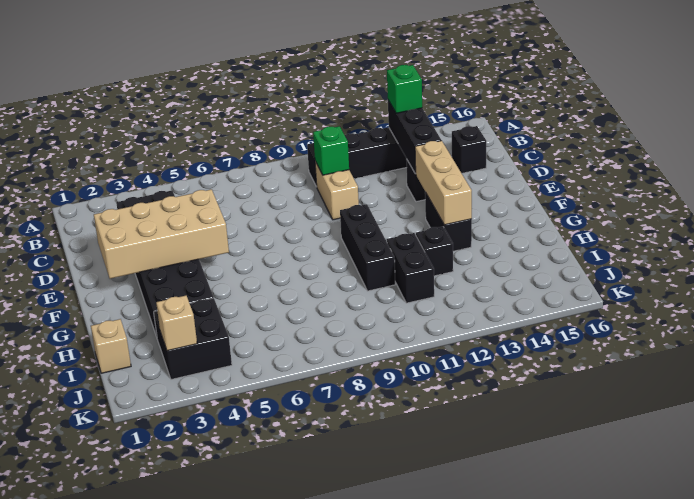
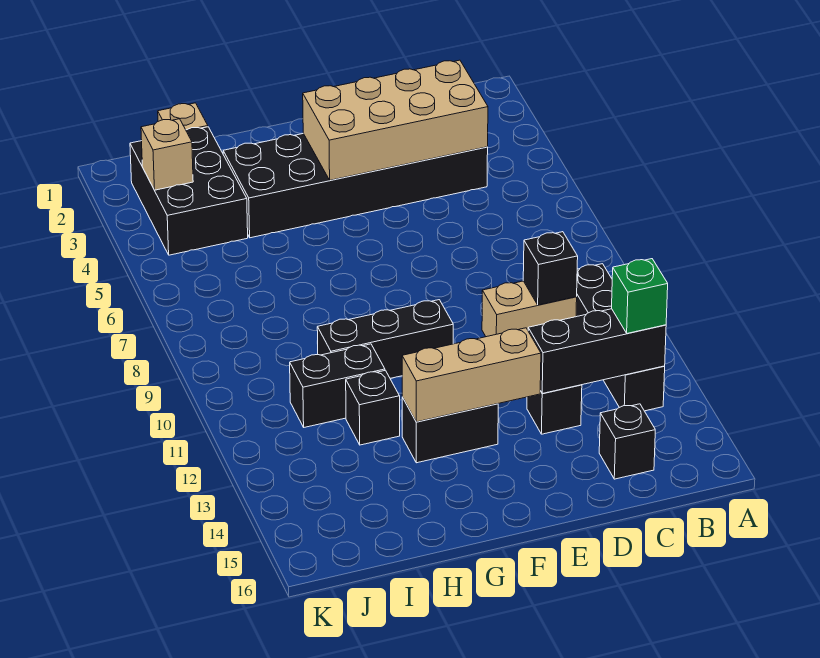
green 1x1 brick [313,126,349,175] -> black 1x1 brick [523,232,578,305]
tan 2x4 brick [94,189,229,279] -> tan 2x4 brick turned to [303,60,488,180]
black 2x2 brick [154,298,232,379] -> black 2x3 brick [130,127,248,255]

